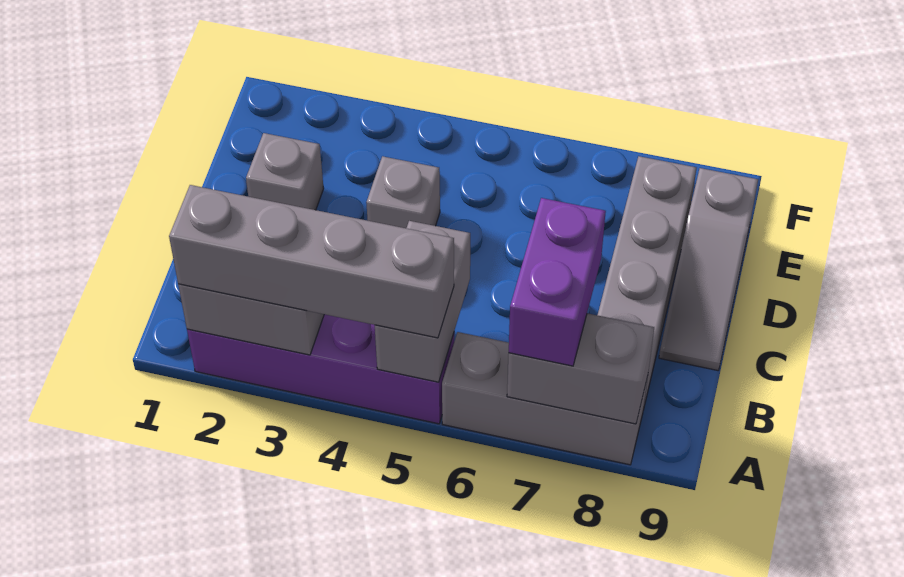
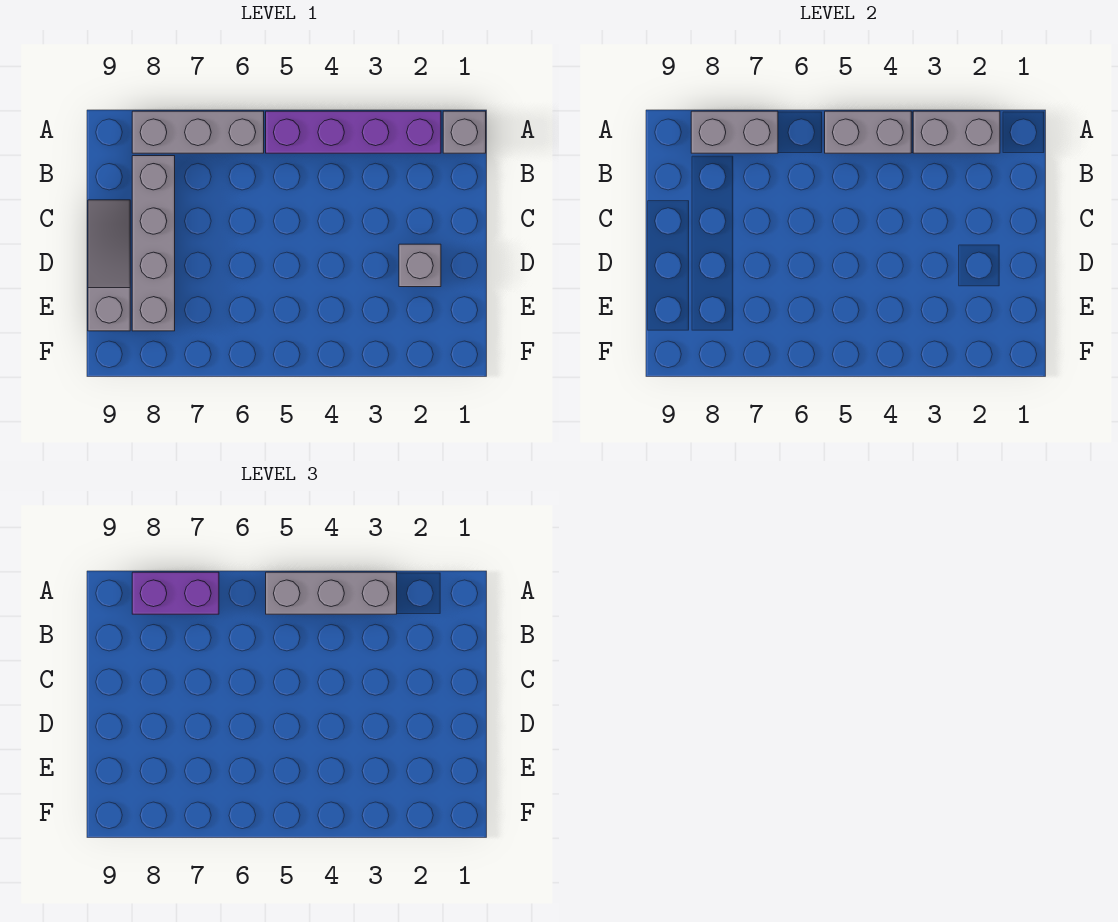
grey 1x4 brick [169,185,454,338] -> grey 1x3 brick [266,572,397,614]
grey 1x2 brick [375,221,470,382] -> grey 1x2 brick turned to [825,111,911,153]
purple 1x2 brick [509,198,606,366] -> purple 1x2 brick turned to [132,572,219,614]
grey 1x1 brick [366,156,440,228] -> grey 1x1 brick moved to [443,111,486,153]

